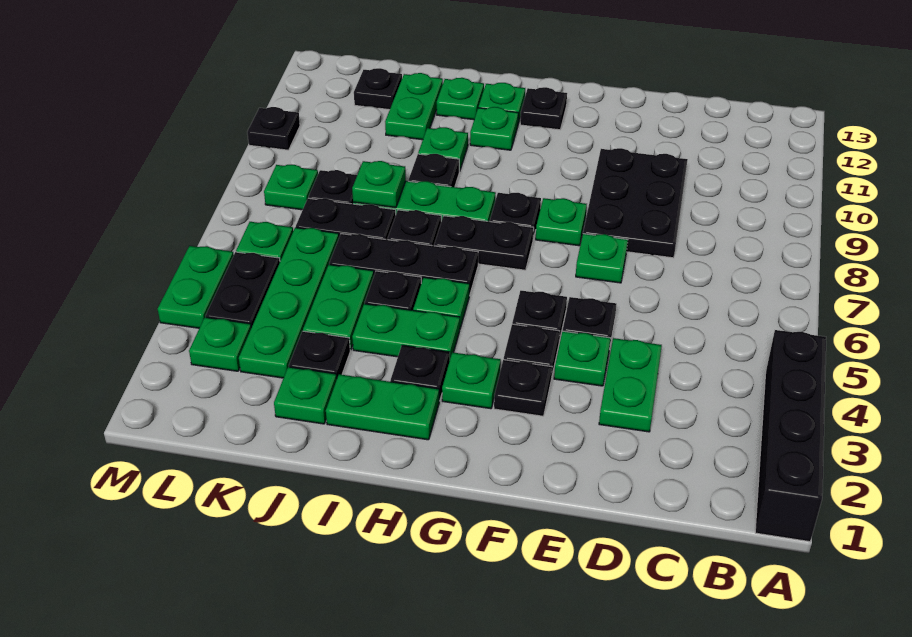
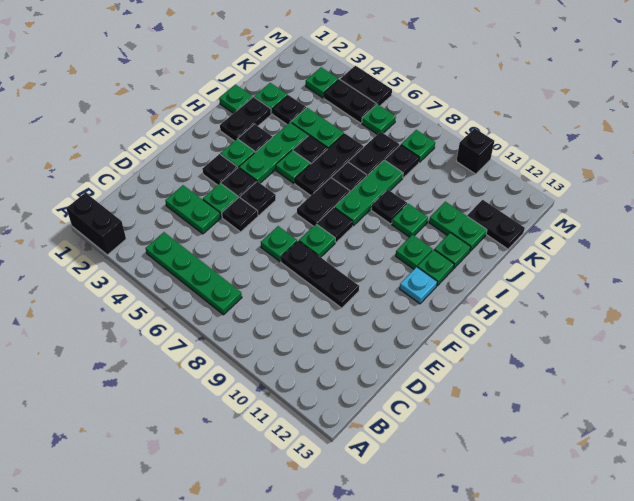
black 1x4 brick [755,330,826,542] -> black 1x2 brick [66,193,126,255]
black 2x3 plate [583,148,688,258] -> black 1x3 plate [281,241,359,308]
black 1x1 plate [520,87,567,130] -> cyan 1x1 plate [400,267,437,304]
green 1x2 plate [326,374,439,440] -> black 1x2 plate [220,97,271,141]
green 1x2 plate [352,304,460,358] -> green 1x3 plate [239,122,308,183]
green 1x1 plate [352,161,406,208] -> green 1x1 plate moved to [219,85,253,113]
green 1x4 plate [239,228,339,378] -> green 1x4 plate moved to [145,232,242,315]
black 1x1 plate [354,68,402,110] -> black 1x2 plate [467,200,525,249]
green 1x2 plate [158,246,234,328] -> black 1x2 plate [340,66,392,106]
black 1x1 plate [247,107,300,150] -> black 1x1 brick [456,128,494,174]

